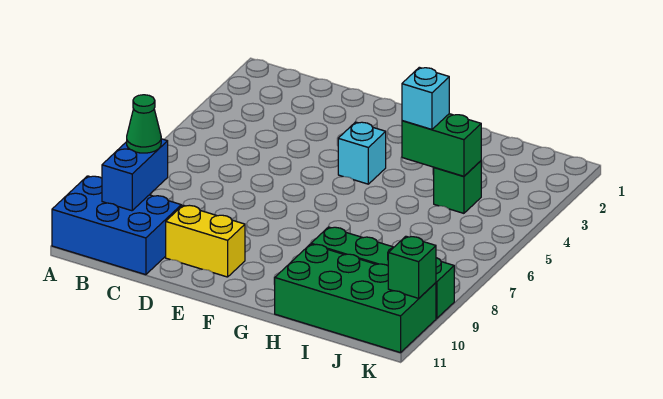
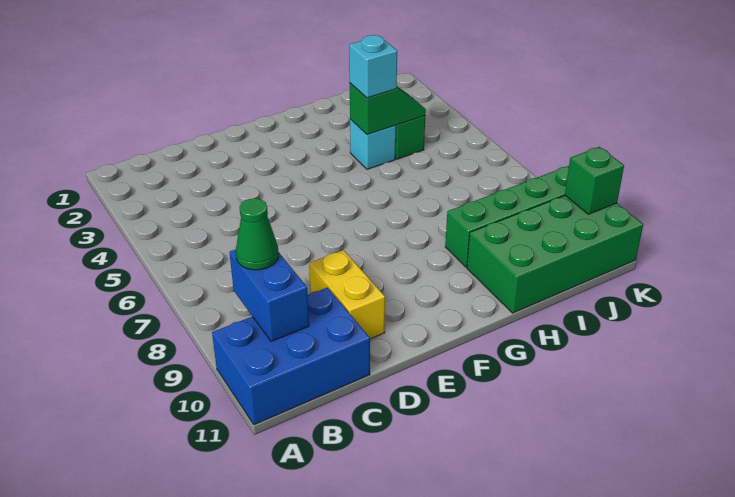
yellow 1x2 brick [166,205,245,277] -> yellow 1x2 brick turned to [309,250,385,339]
cyan 1x1 brick [338,122,386,184] -> cyan 1x1 brick moved to [350,119,396,169]
green 1x2 brick [402,114,481,176] -> green 1x2 slope [350,83,426,135]

